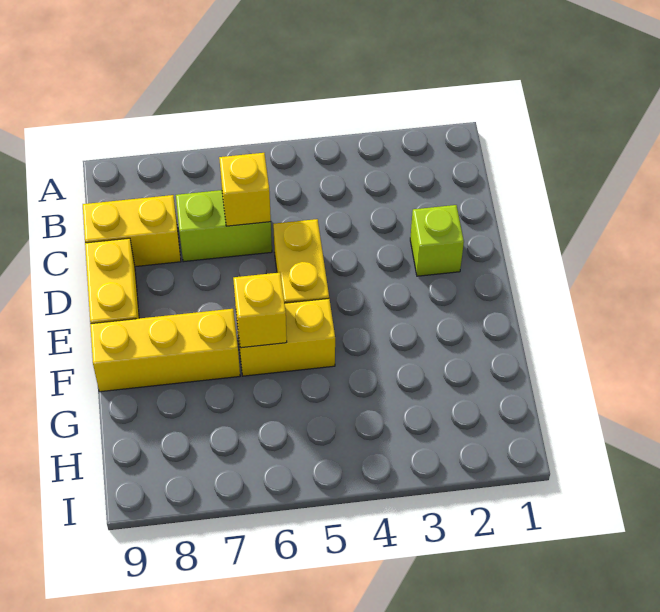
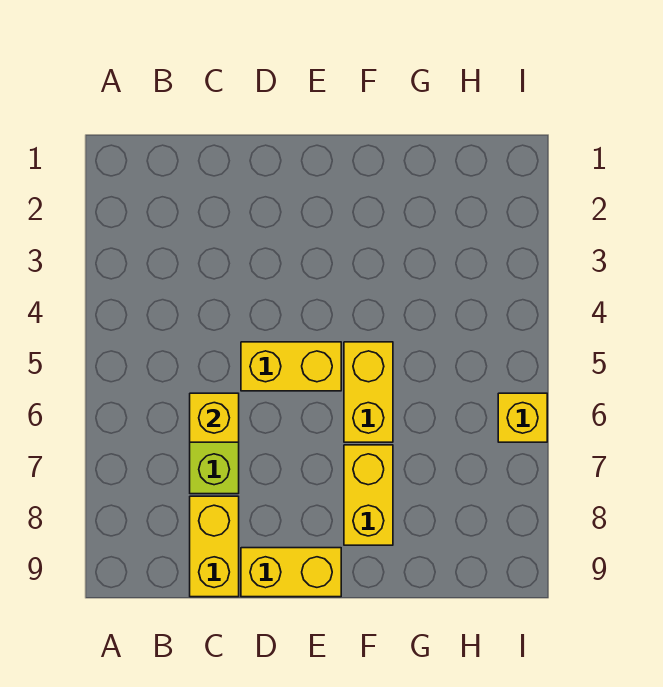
lime 1x1 brick [410,205,464,276] -> none
yellow 1x1 brick [233,273,287,348] -> yellow 1x1 brick moved to [498,393,547,442]
yellow 1x3 brick [90,309,240,392] -> yellow 1x2 brick [344,445,393,545]

